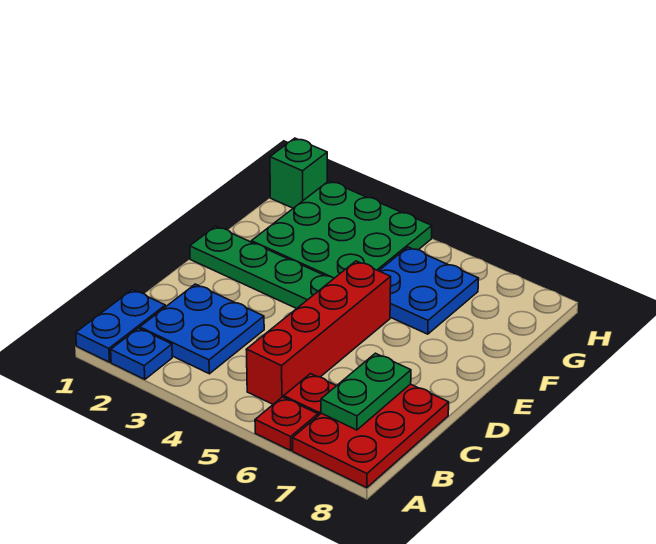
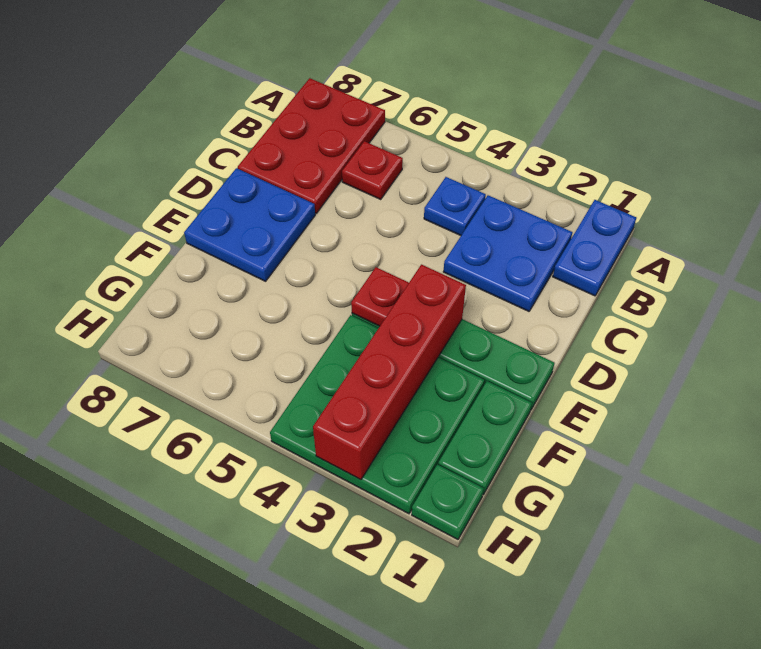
blue 1x1 plate [111,328,172,379] -> blue 1x1 plate moved to [424,177,486,235]
red 1x1 plate [255,397,318,450] -> red 1x1 plate moved to [351,267,409,326]
red 1x4 brick [246,261,391,404] -> red 1x4 brick moved to [313,265,466,480]
green 1x2 plate [321,353,411,430] -> green 1x2 plate moved to [438,381,532,495]
blue 2x2 plate [379,247,479,334] -> blue 2x2 plate moved to [184,168,315,281]
green 1x1 brick [270,138,327,208] -> green 1x1 plate [412,465,484,539]

